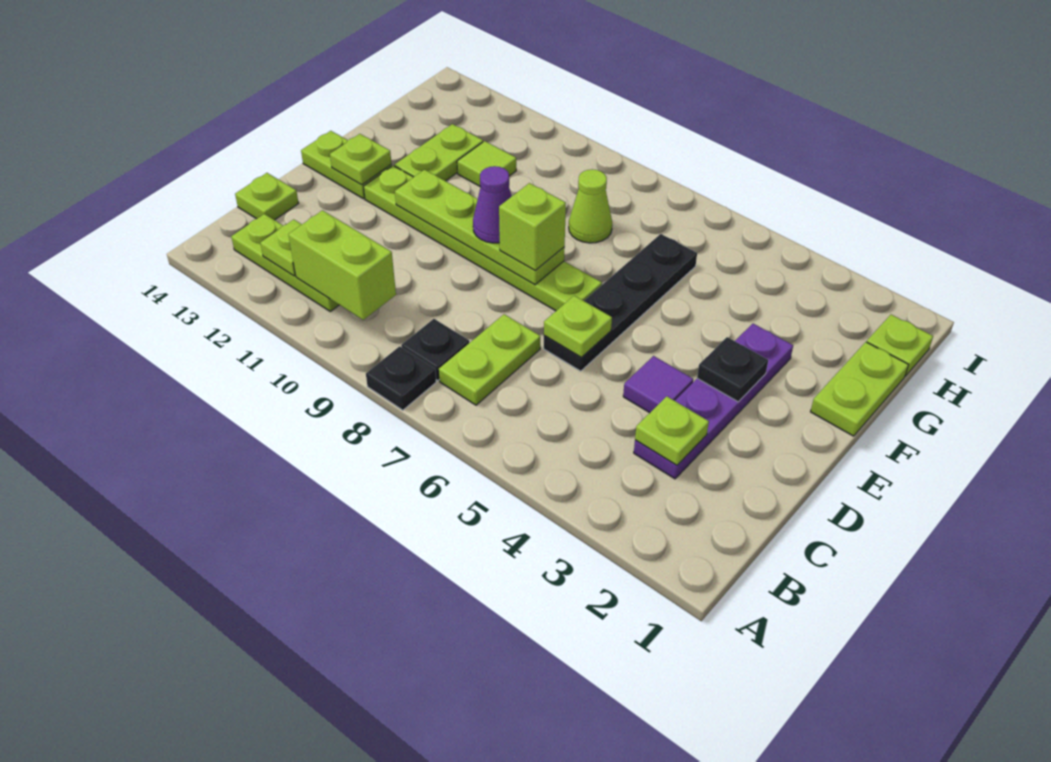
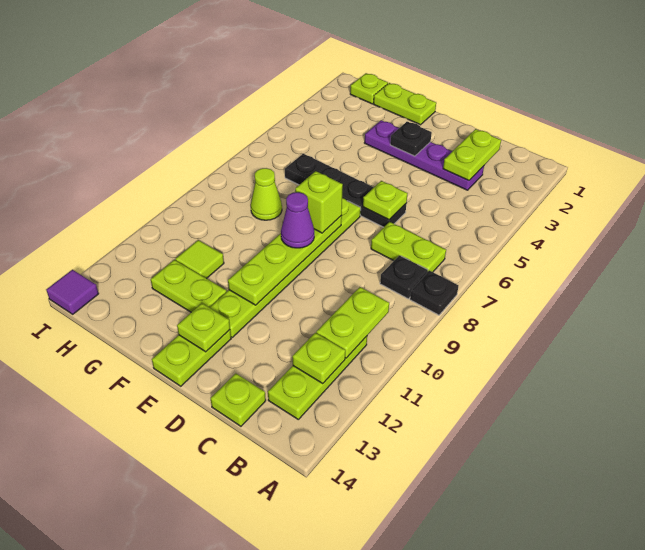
lime 1x2 brick [288,210,396,320] -> lime 1x2 plate [316,287,389,358]
lime 1x1 plate [635,396,709,465] -> lime 1x2 plate [443,129,501,181]
purple 1x1 tile [623,356,693,413] -> purple 1x1 tile moved to [46,270,99,314]

